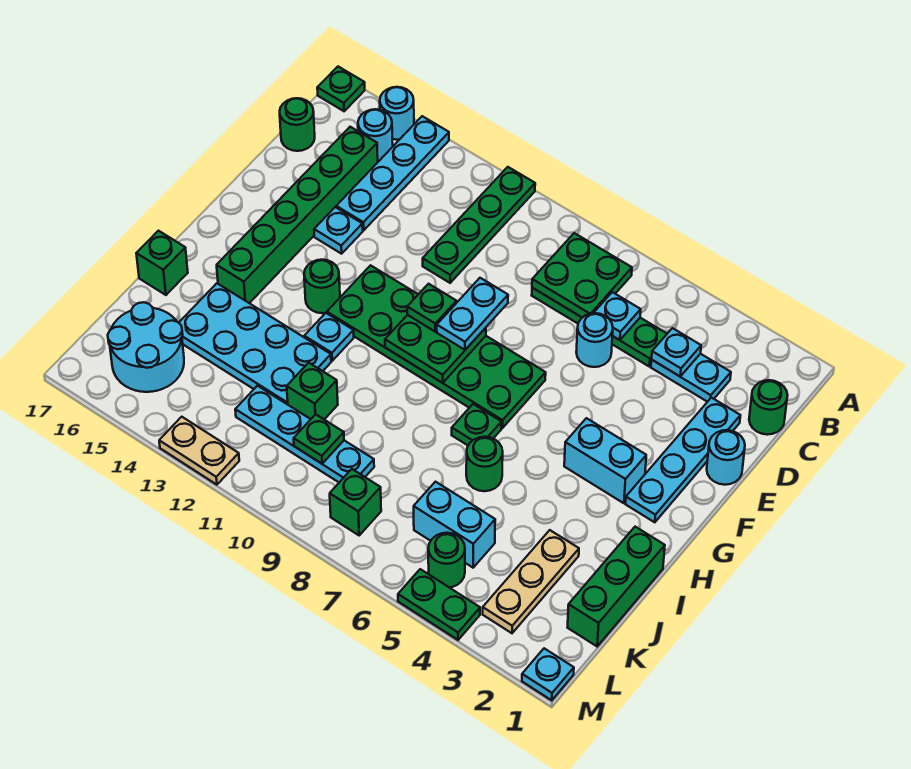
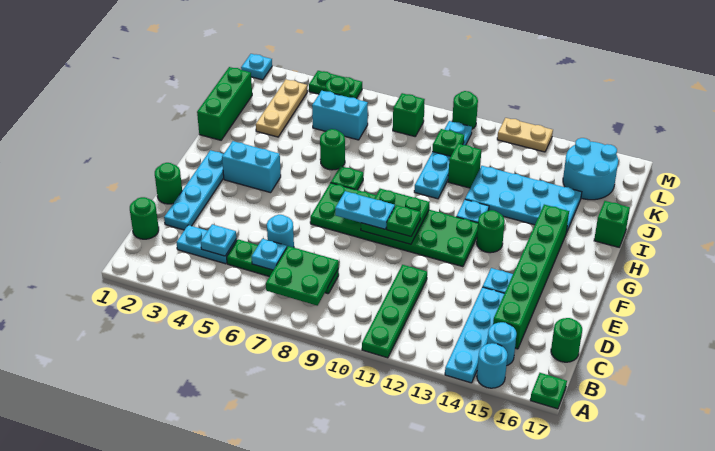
cyan 1x1 round brick [707,430,745,485] -> green 1x1 round brick [155,163,182,204]
cyan 1x2 plate [437,278,508,350] -> cyan 1x2 plate turned to [335,191,395,229]
cyan 1x4 plate [235,386,374,482] -> cyan 1x4 plate turned to [414,121,472,199]
none -> green 1x1 round brick [452,91,478,129]

